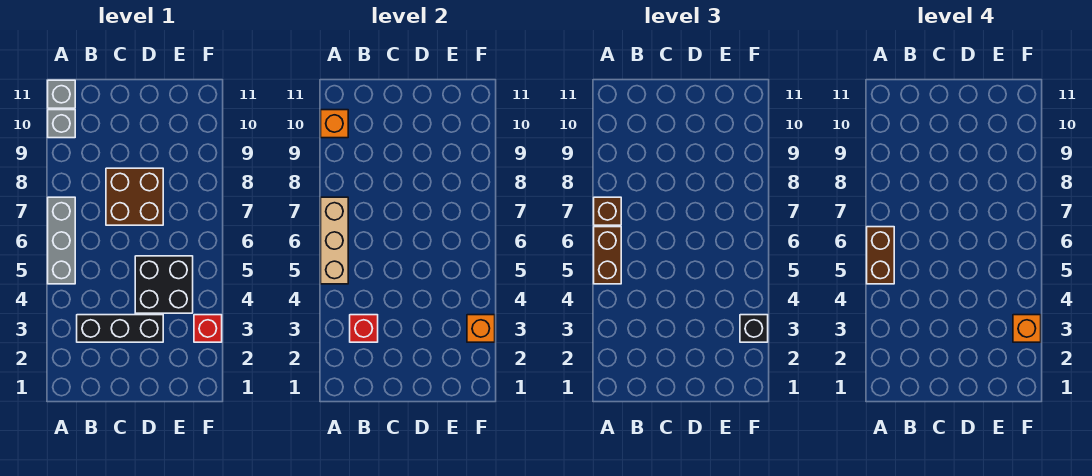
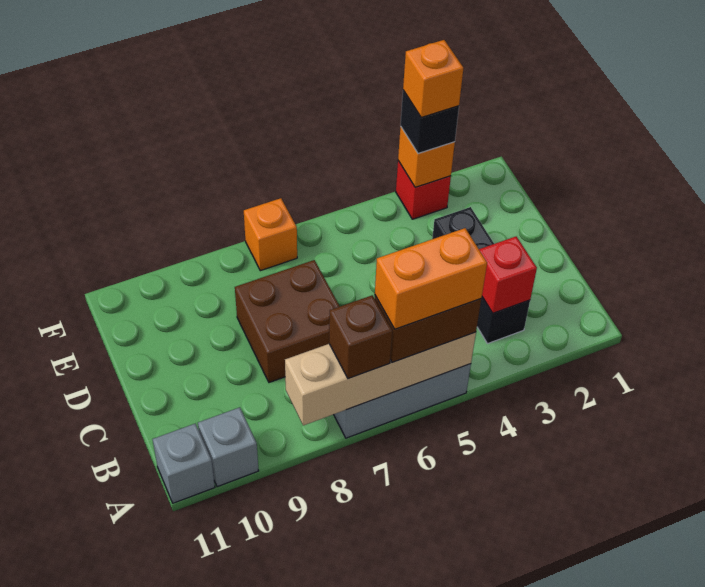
tan 1x3 brick [321,197,348,284] -> tan 1x4 brick [285,332,476,426]
brown 1x2 brick [867,227,894,284] -> orange 1x2 brick [375,228,487,329]
orange 1x1 brick [321,110,348,138] -> orange 1x1 brick moved to [244,198,297,271]
black 2x2 brick [135,256,193,313] -> none

